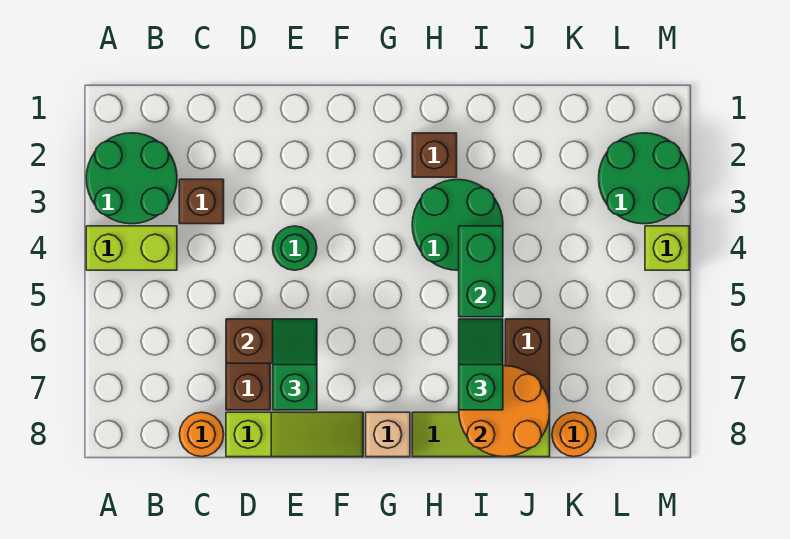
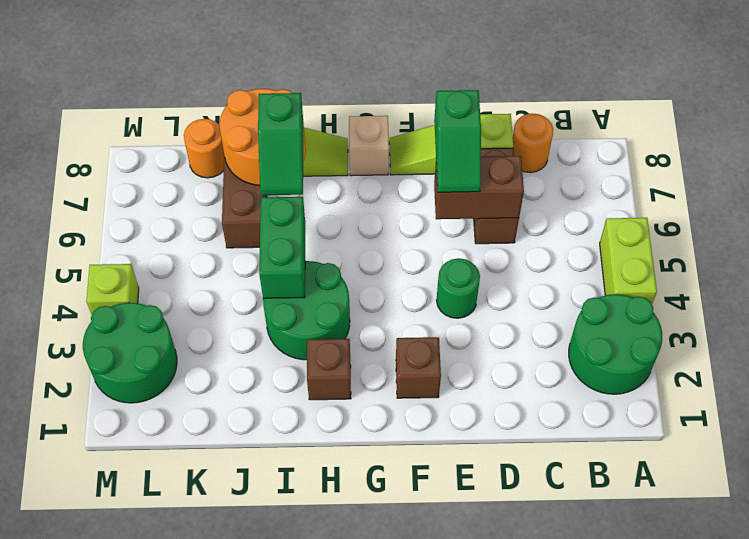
lime 1x2 brick [86,226,177,270] -> lime 1x2 brick turned to [600,218,657,304]
brown 1x1 brick [179,179,224,224] -> brown 1x1 brick moved to [396,337,441,398]

